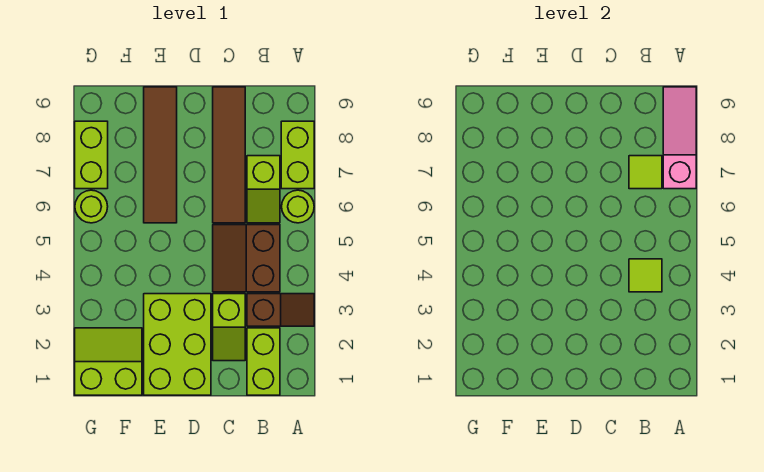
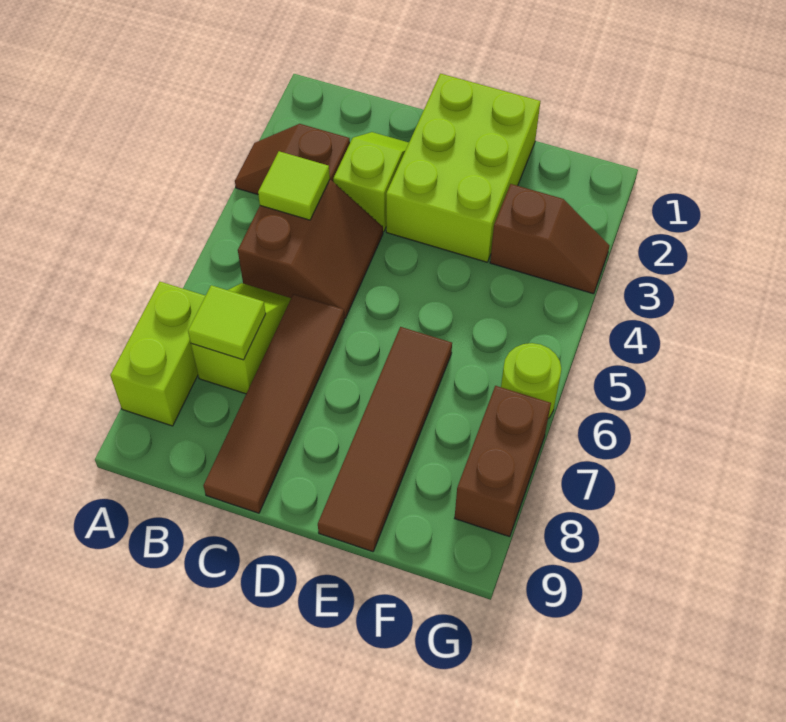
lime 1x1 round brick [282,190,314,223] -> none
pink 1x3 slope [663,87,696,189] -> none
lime 1x2 brick [247,328,280,395] -> none
lime 2x2 slope [75,328,142,395] -> none
none -> brown 1x2 slope [490,184,610,294]
lime 1x2 brick [75,121,108,189] -> brown 1x2 brick [455,386,551,537]

